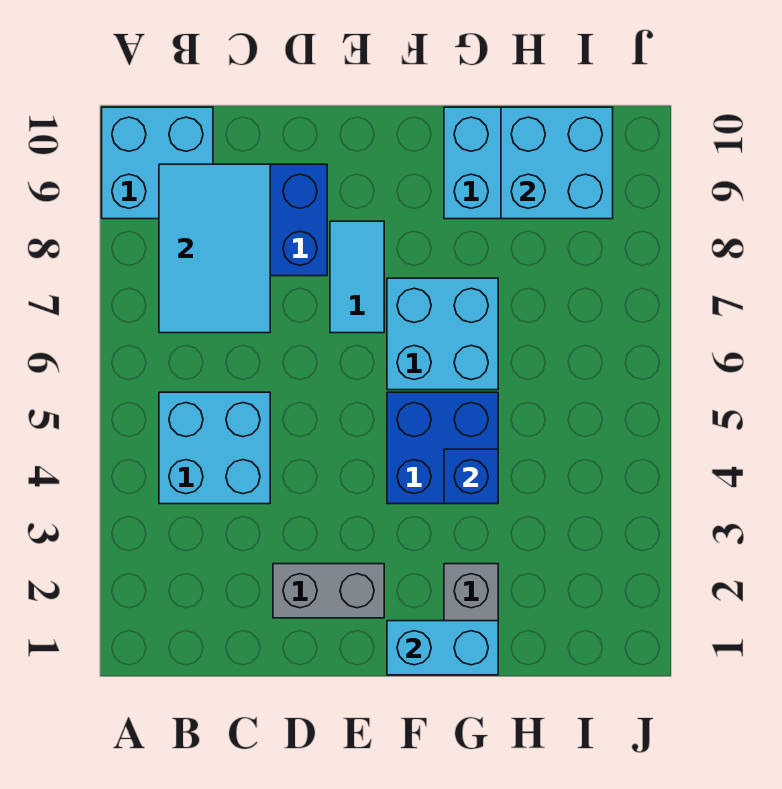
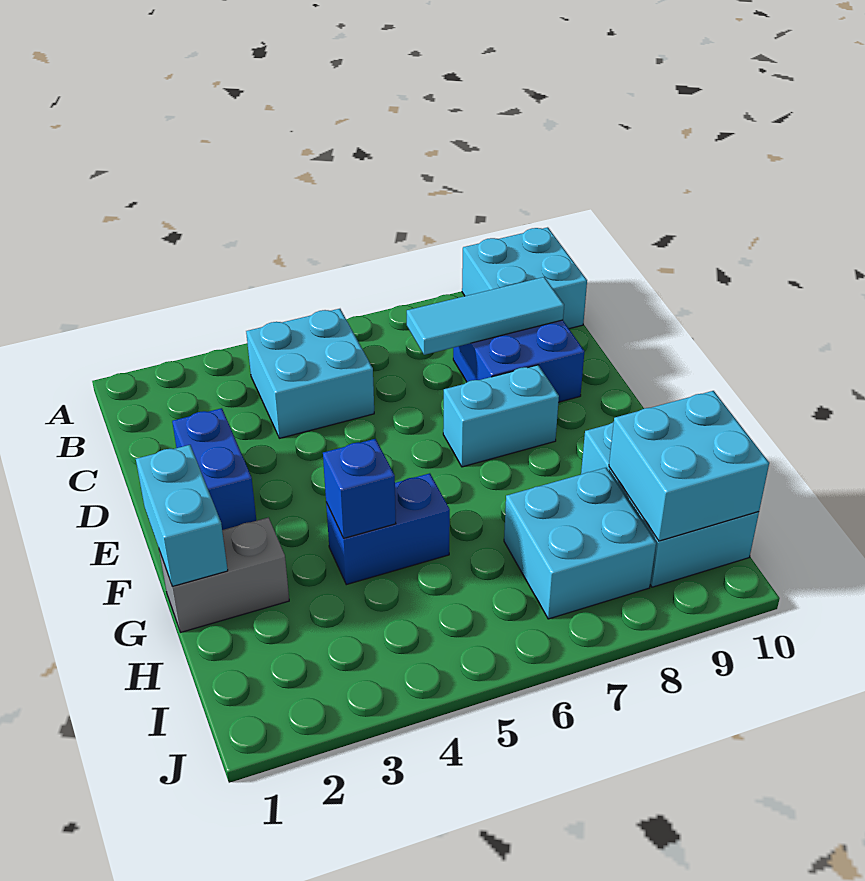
cyan 2x3 tile [159,164,270,333] -> cyan 1x3 tile [407,277,564,355]
grey 1x2 brick [273,564,384,618] -> blue 1x2 brick [172,408,256,530]
cyan 1x2 tile [330,221,384,333] -> cyan 1x2 brick [443,365,559,467]
blue 2x2 brick [387,392,498,504] -> blue 1x2 brick [326,473,450,585]
cyan 2x2 brick [387,278,498,390] -> cyan 2x2 brick moved to [504,468,656,619]

